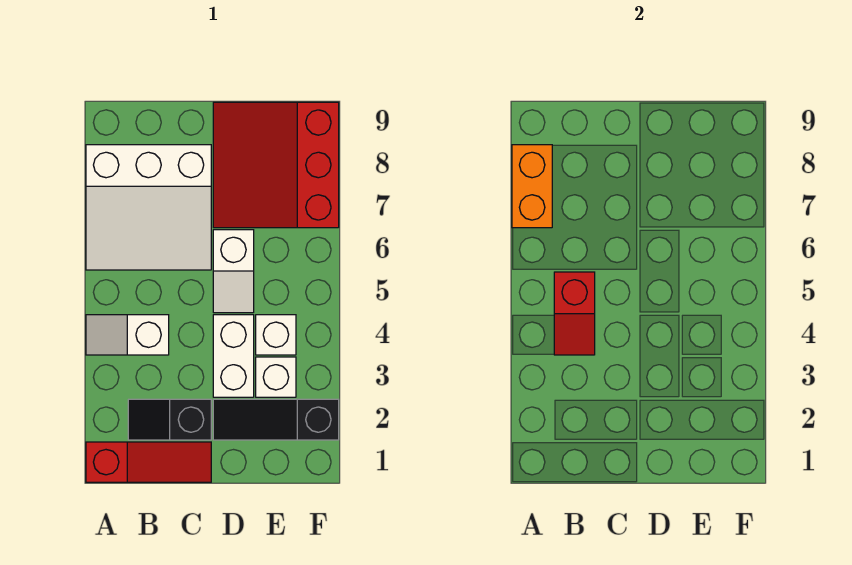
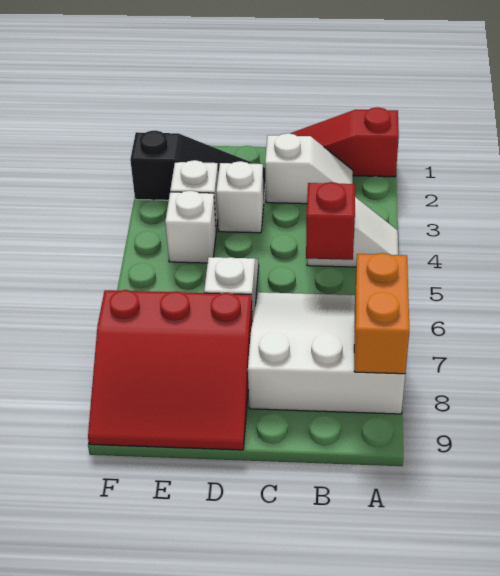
black 1x2 slope [128,399,211,440] -> white 1x2 slope [265,133,353,204]
white 1x2 brick [213,315,254,397] -> white 1x1 brick [216,161,264,233]
red 3x3 slope [213,102,339,228] -> red 3x3 slope turned to [88,290,253,450]

